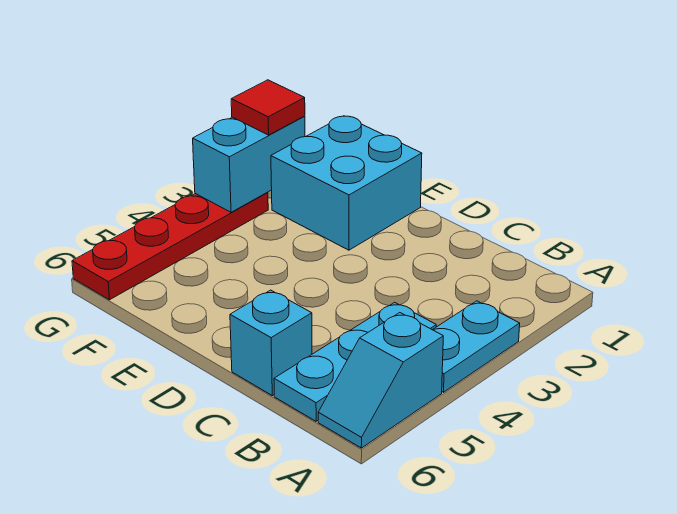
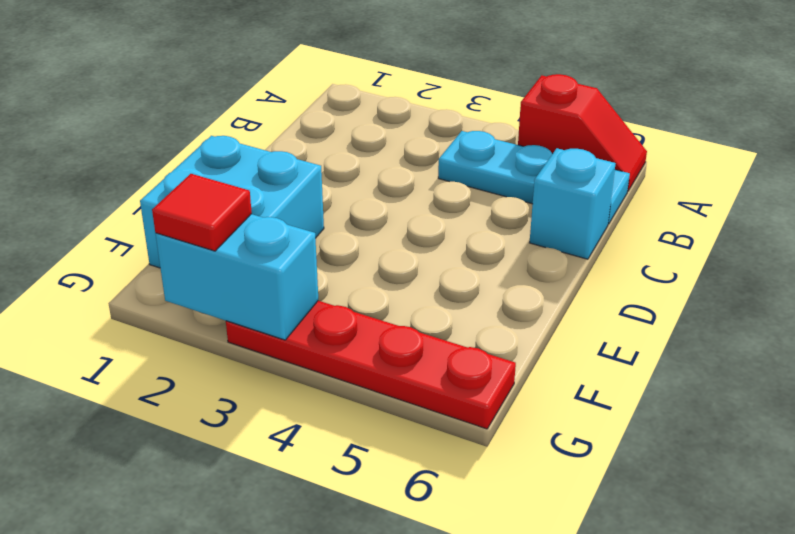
cyan 1x2 plate [433,301,520,392] -> none
cyan 1x2 slope [318,313,443,448] -> red 1x2 slope [518,74,647,191]

